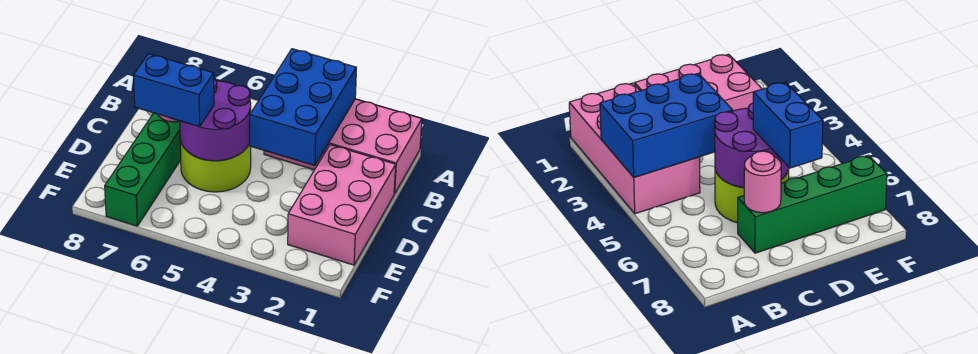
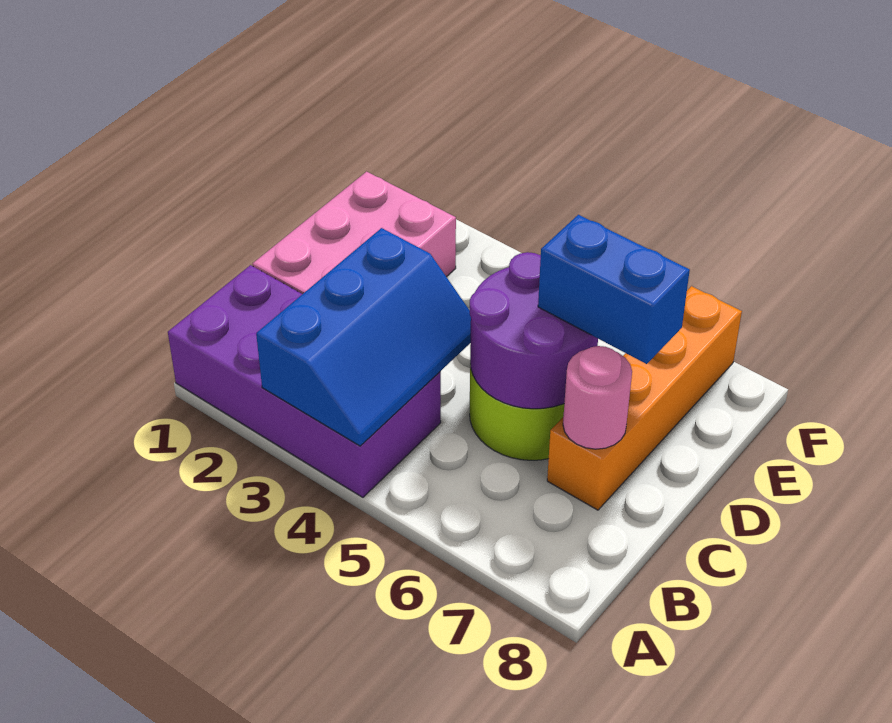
pink 2x4 brick [264,99,422,193] -> purple 2x4 brick [168,265,441,497]
blue 2x3 brick [250,49,356,166] -> blue 2x3 slope [256,228,471,446]
green 1x4 brick [105,113,181,226] -> orange 1x4 brick [547,286,742,510]

